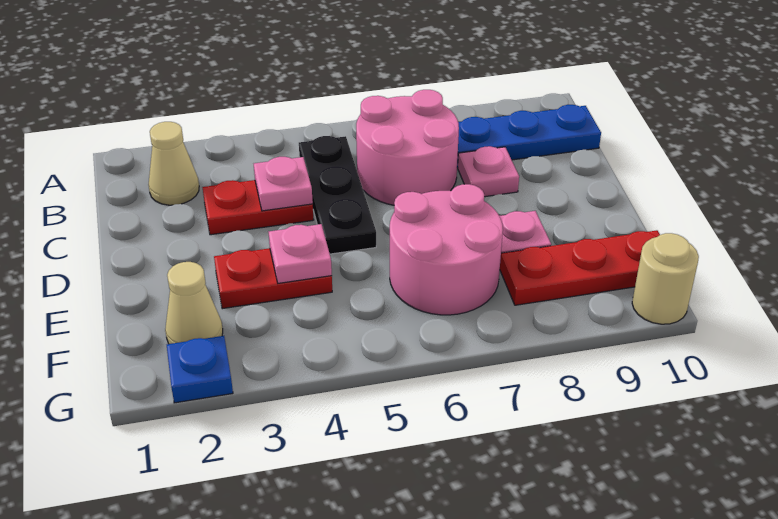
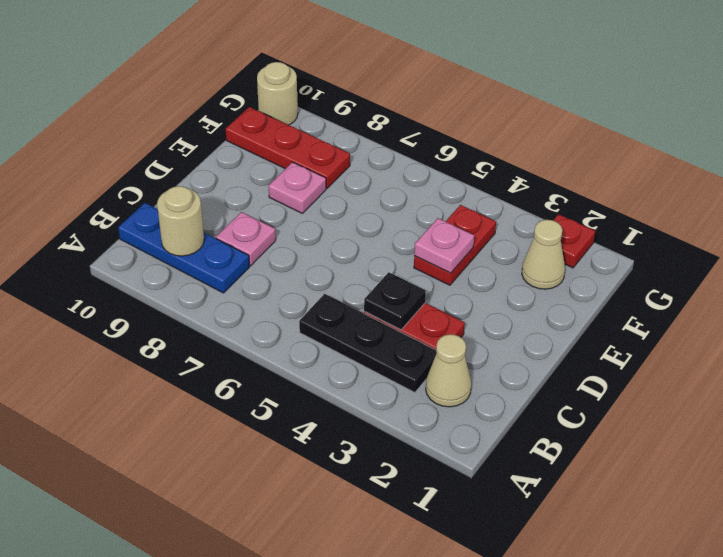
black 1x3 plate [299,136,376,254] -> black 1x3 plate turned to [299,294,436,393]
pink 2x2 round brick [356,90,459,205] -> none
none -> tan 1x1 round brick [157,186,204,256]
pink 1x1 plate [254,157,313,211] -> black 1x1 plate [364,272,426,330]
red 1x2 plate [214,248,332,309] -> red 1x2 plate turned to [414,205,496,285]
pink 2x2 round brick [390,184,503,315] -> none
blue 1x1 plate [167,336,233,403] -> red 1x1 plate [553,214,595,268]

